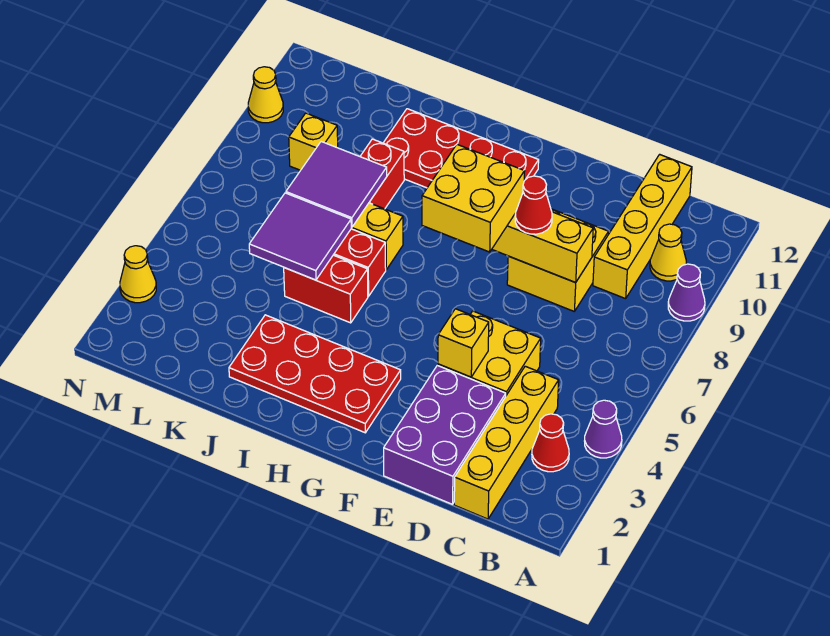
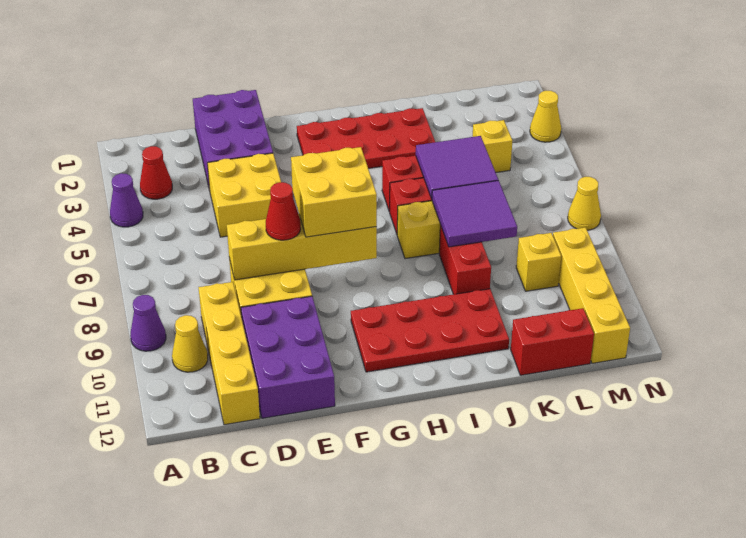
yellow 1x4 brick [454,366,559,519] -> yellow 1x4 brick moved to [553,227,630,363]
none -> purple 2x3 brick [241,296,335,418]
yellow 1x1 brick [438,309,489,377] -> yellow 1x1 brick moved to [473,120,513,172]
none -> red 1x2 brick [511,308,594,375]
yellow 1x1 cone [248,67,283,123] -> yellow 1x1 cone moved to [568,177,601,230]

